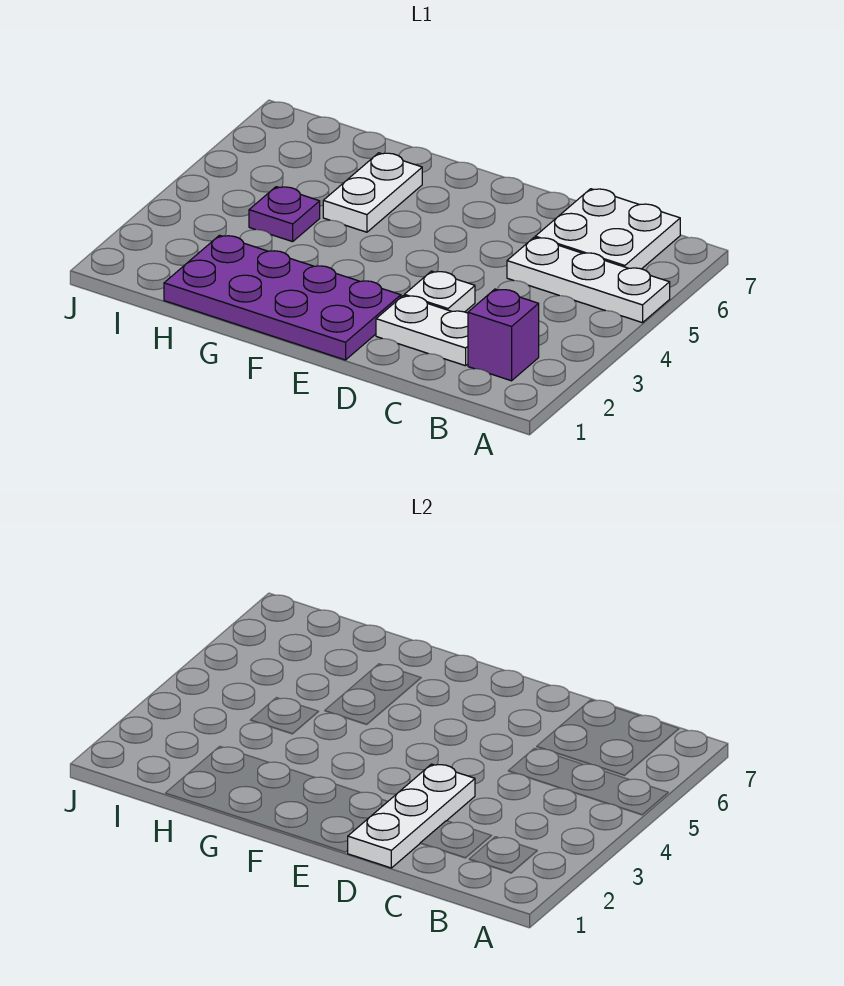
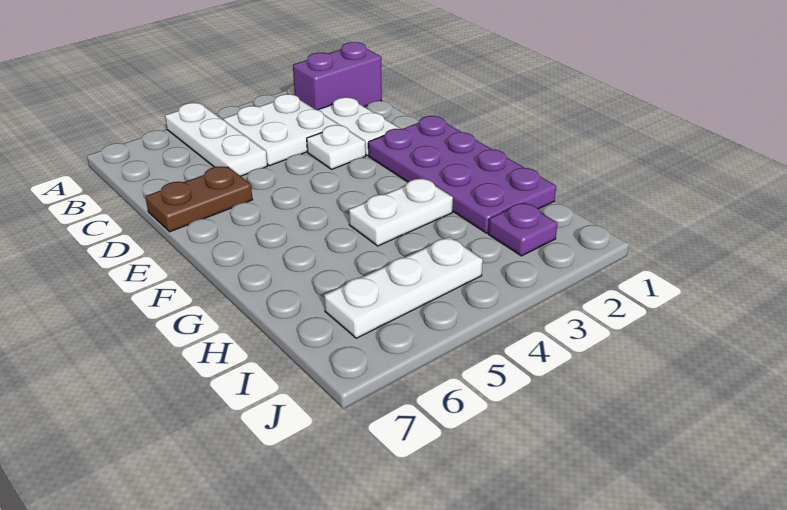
purple 1x1 brick [468,289,539,381] -> purple 1x2 brick [293,42,382,110]
white 2x2 plate [535,189,680,269] -> white 2x2 plate moved to [224,94,339,166]
white 1x3 plate [348,764,475,868] -> white 1x3 plate moved to [324,237,483,338]
none -> brown 1x2 plate [145,166,253,232]
white 1x2 plate [323,153,422,232] -> white 1x2 plate moved to [349,178,453,246]
purple 1x1 plate [249,187,320,242] -> purple 1x1 plate moved to [488,203,557,256]

